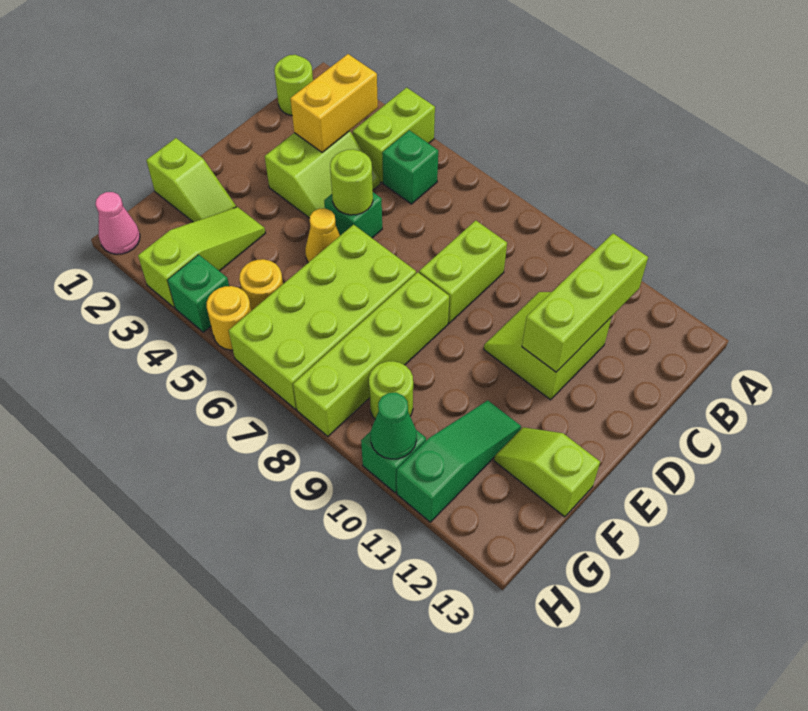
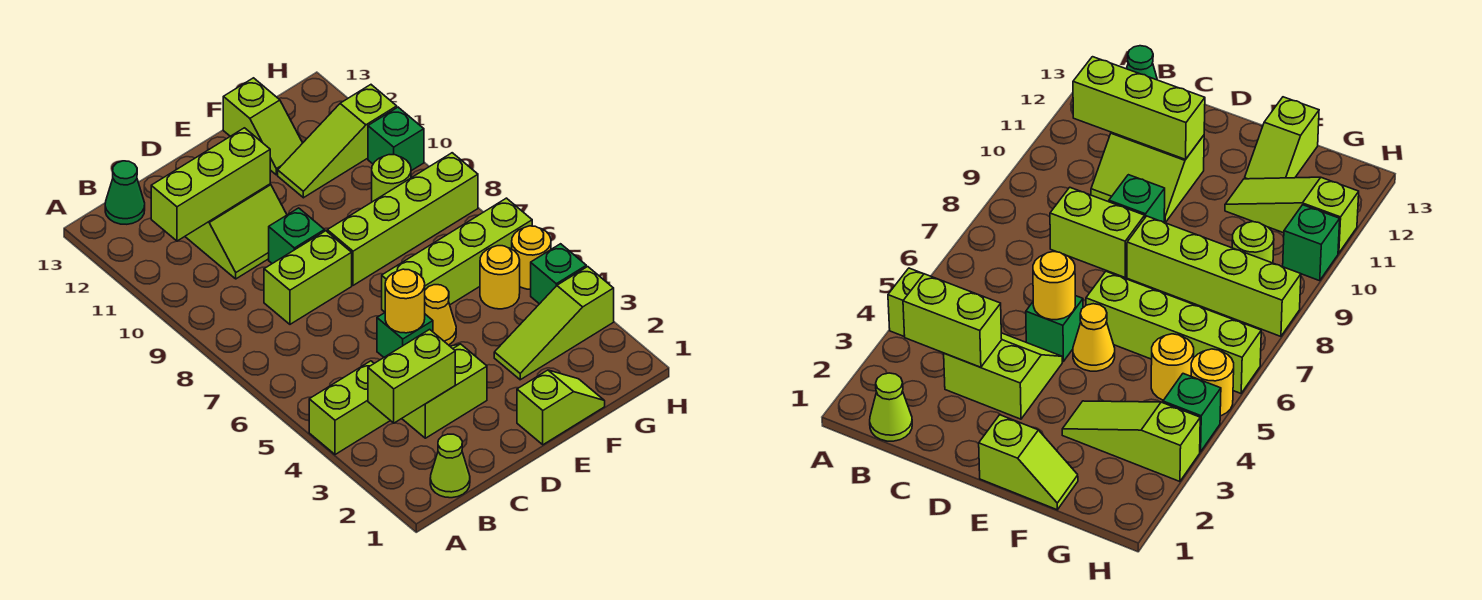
lime 1x1 round brick [274,55,313,115] -> lime 1x1 cone [430,434,470,498]
yellow 1x2 brick [290,54,378,152] -> lime 1x2 brick [368,329,455,423]
green 1x1 brick [382,130,438,204] -> green 1x1 brick moved to [269,208,325,264]
lime 1x1 round brick [330,149,373,215] -> yellow 1x1 round brick [385,269,425,333]
lime 2x4 brick [229,224,416,409] -> lime 1x4 brick [382,198,532,312]
lime 1x2 slope [146,138,236,222] -> lime 1x2 slope turned to [517,370,605,445]
green 1x3 slope [397,400,521,522] -> lime 1x3 slope [278,85,397,198]
pink 1x1 cone [96,192,140,254] -> none
green 1x1 cone [371,393,417,459] -> green 1x1 cone moved to [105,161,145,224]

